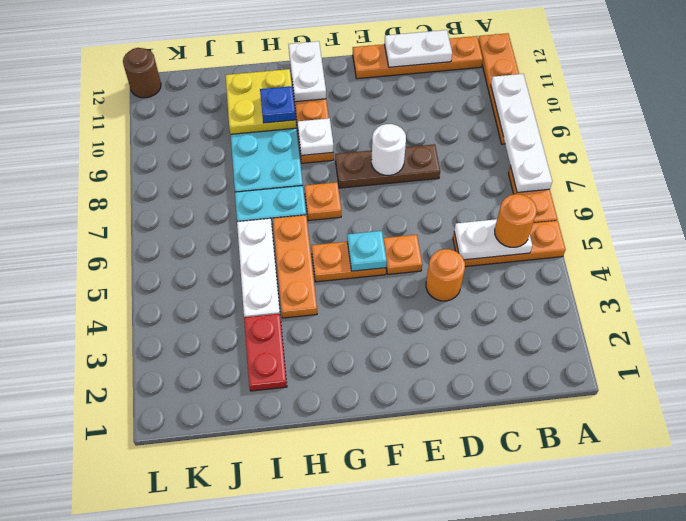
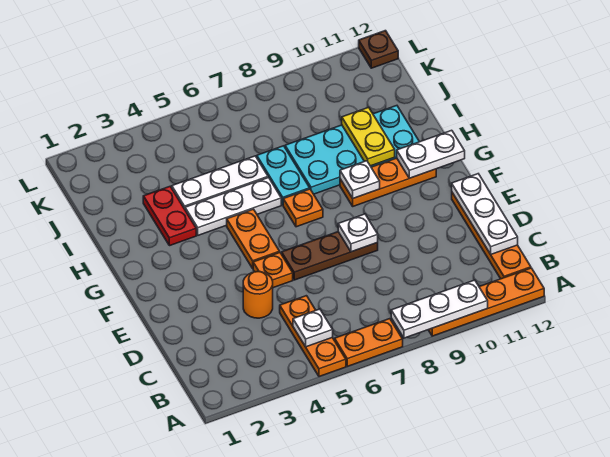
white 1x4 plate [491,74,552,192] -> white 1x3 plate [391,280,488,338]
white 1x2 plate [454,219,532,260] -> white 1x1 plate [293,309,333,347]
orange 1x1 round brick [495,194,537,247] -> none
white 1x2 plate [384,30,452,67] -> white 1x3 plate [452,174,518,254]
brown 1x3 plate [335,144,440,188] -> brown 1x3 plate turned to [282,232,378,280]
white 1x1 round brick [371,124,406,176] -> white 1x1 plate [338,214,378,252]
cyan 1x1 plate [347,231,387,271] -> none
orange 1x3 plate [273,215,317,318] -> white 1x3 plate [185,178,281,235]
yellow 2x2 plate [225,69,296,134] -> yellow 1x2 plate [342,107,395,166]
blue 1x1 plate [260,86,296,123] -> none
red 1x2 plate [244,314,287,391] -> red 1x2 plate turned to [143,186,196,246]
brown 1x1 round brick [123,48,161,98] -> brown 1x1 plate [359,31,398,68]

